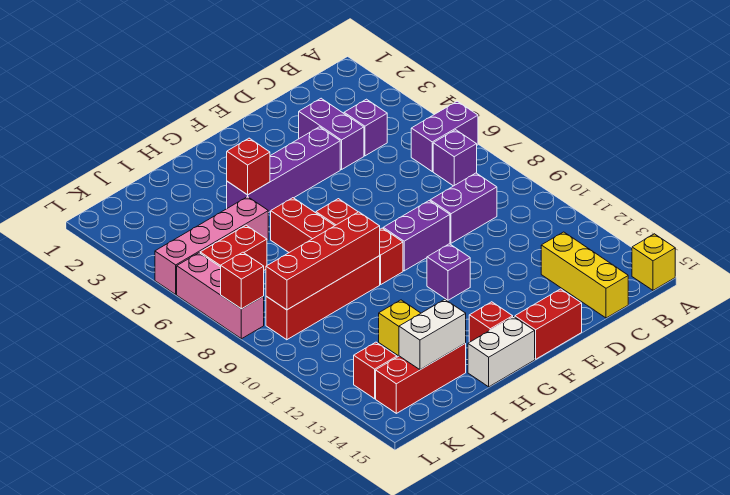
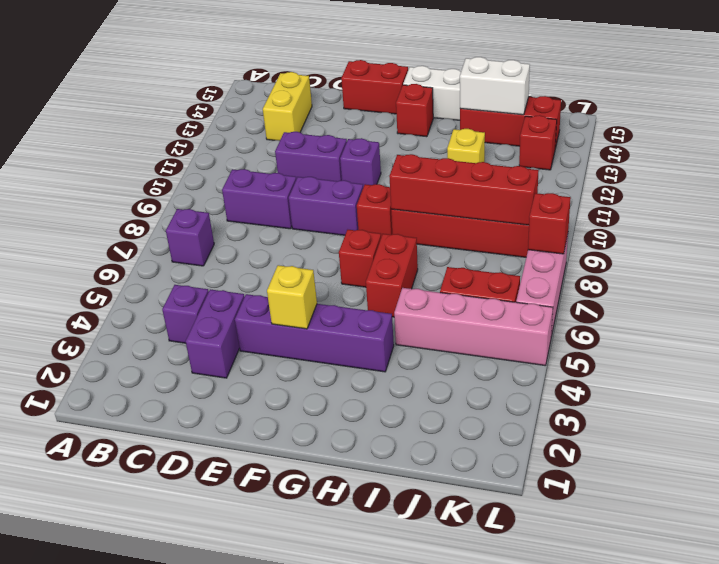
purple 1x2 brick [411,101,478,171] -> purple 1x2 brick moved to [275,132,347,181]
yellow 1x1 brick [632,234,675,290] -> yellow 1x1 brick moved to [267,265,317,329]
yellow 1x3 brick [541,232,628,318] -> yellow 1x2 brick [263,72,312,141]
red 1x1 brick [227,138,270,195] -> none

